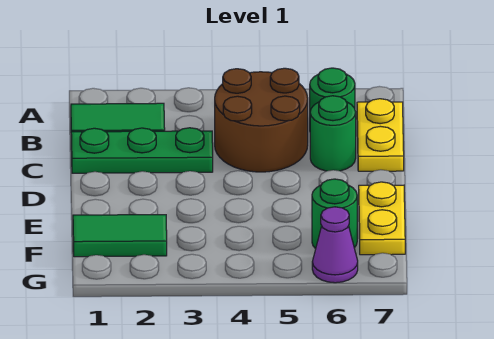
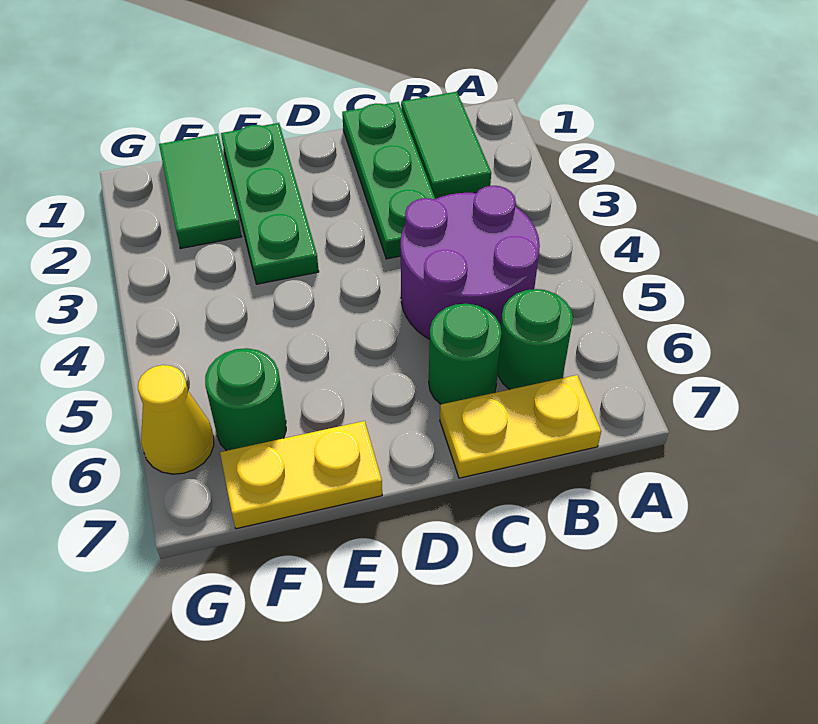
brown 2x2 round brick [215,68,308,172] -> purple 2x2 round brick [401,186,540,339]
none -> green 1x3 plate [221,123,319,284]
purple 1x1 cone [312,207,358,283] -> yellow 1x1 cone [138,365,214,474]

